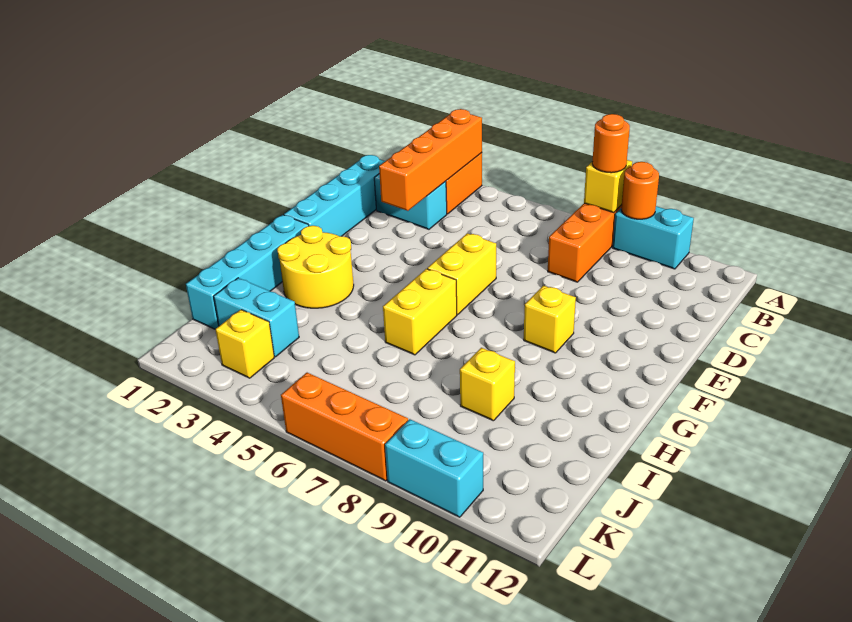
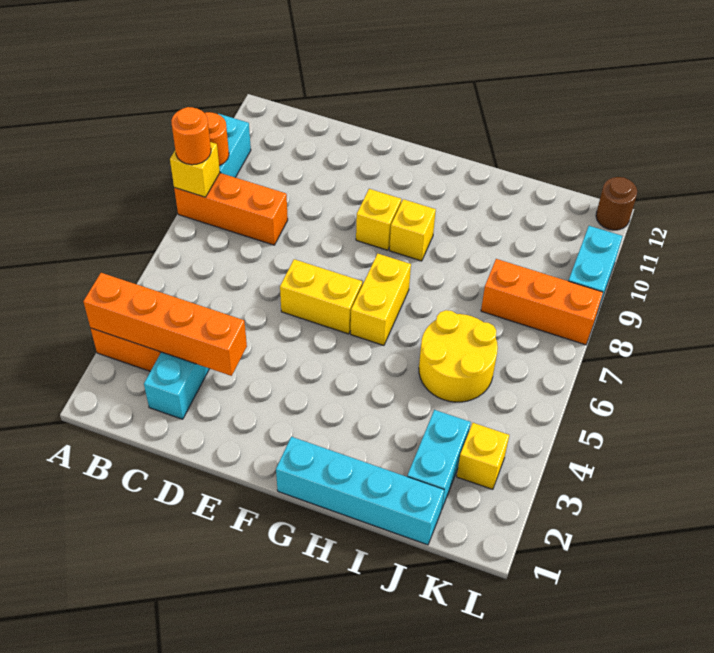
cyan 1x4 brick [284,155,385,236] -> none
yellow 2x2 round brick [277,226,354,308] -> yellow 2x2 round brick moved to [419,310,498,402]
yellow 1x2 brick [383,269,457,355] -> yellow 1x2 brick turned to [351,254,411,345]
yellow 1x1 brick [460,348,515,421] -> yellow 1x1 brick moved to [390,199,436,261]
orange 1x3 brick [281,373,408,481] -> orange 1x3 brick turned to [481,259,603,345]
none -> brown 1x1 round brick [596,177,637,230]

